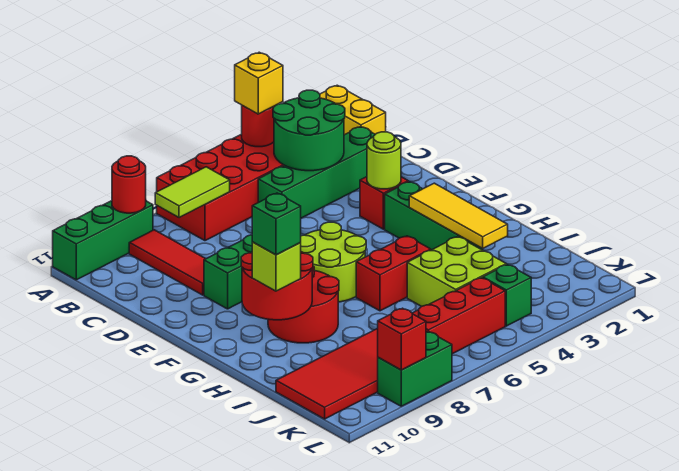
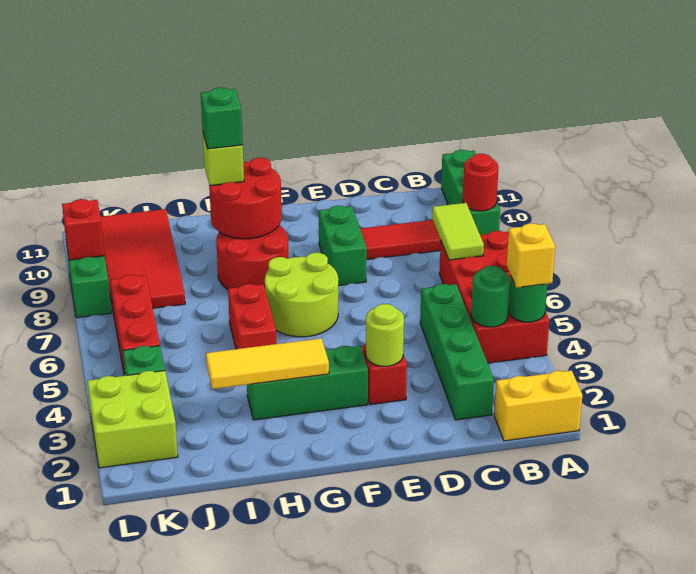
red 1x1 round brick [242,105,274,147] -> green 1x1 round brick [509,277,547,322]
green 2x2 round brick [273,90,345,171] -> green 1x1 round brick [471,266,510,327]
lime 2x2 brick [407,237,507,306] -> lime 2x2 brick moved to [87,371,178,468]

